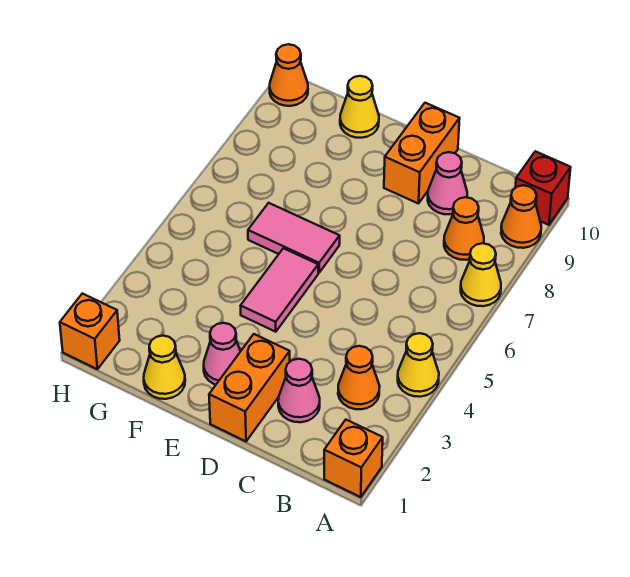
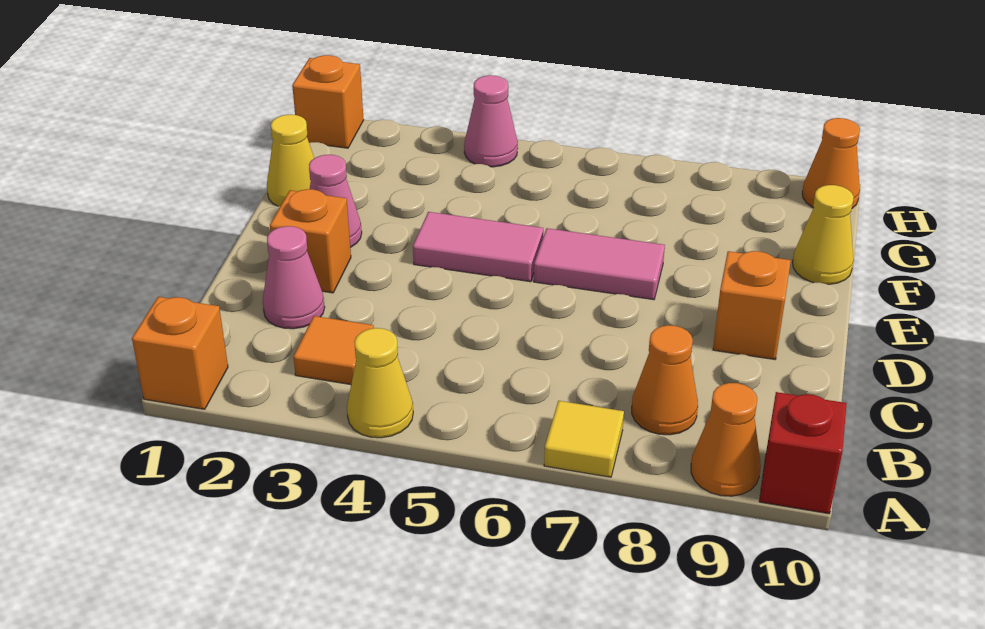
yellow 1x1 cone [461,243,501,306] -> yellow 1x1 tile [544,401,624,477]
orange 1x1 cone [338,346,380,409] -> orange 1x1 tile [293,316,374,385]
pink 1x1 cone [428,152,467,214] -> pink 1x1 cone moved to [464,75,518,167]
orange 1x2 brick [209,334,290,441] -> orange 1x1 brick [270,189,351,293]
orange 1x2 brick [384,103,460,204] -> orange 1x1 brick [713,251,791,360]
pink 1x2 tile [248,203,340,273] -> pink 1x2 tile turned to [534,228,665,300]

